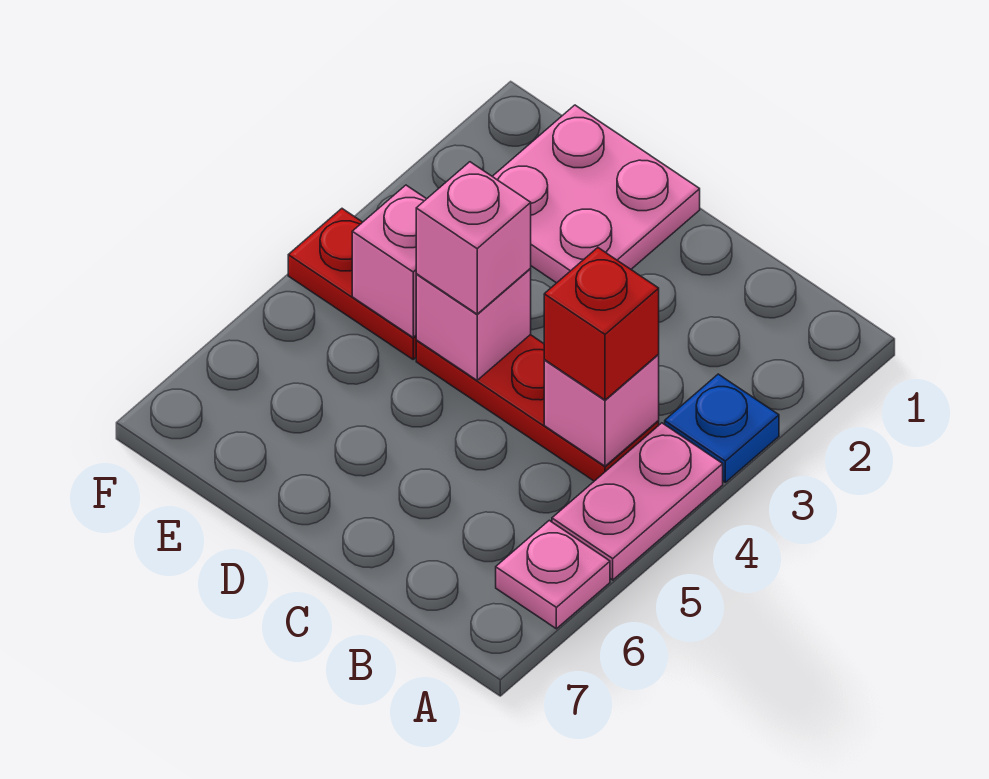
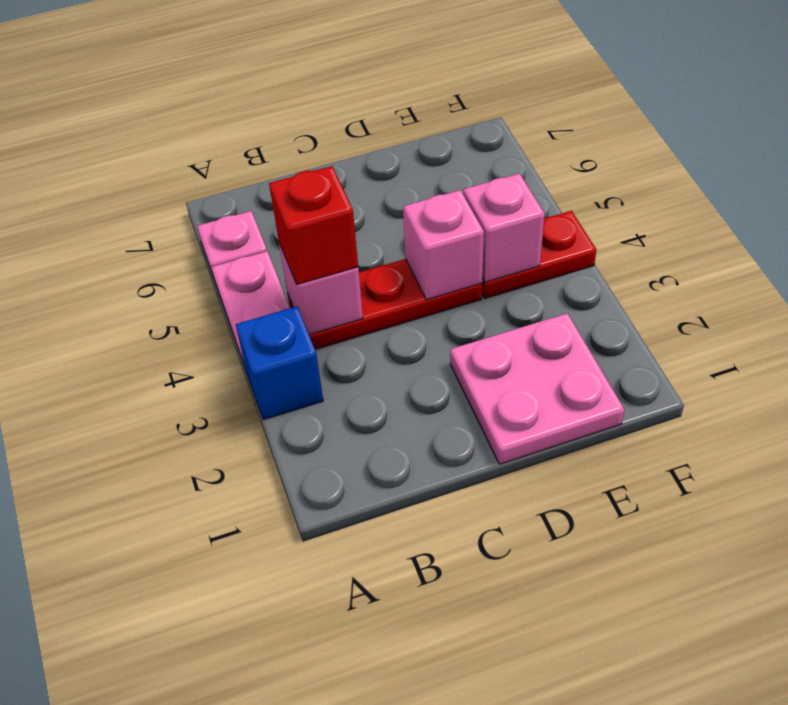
blue 1x1 plate [665,374,779,482] -> blue 1x1 brick [236,306,323,420]
pink 1x1 brick [416,162,531,314] -> none

